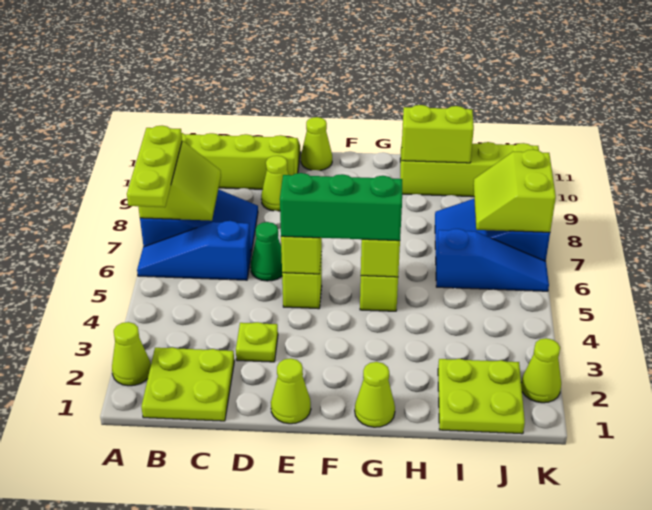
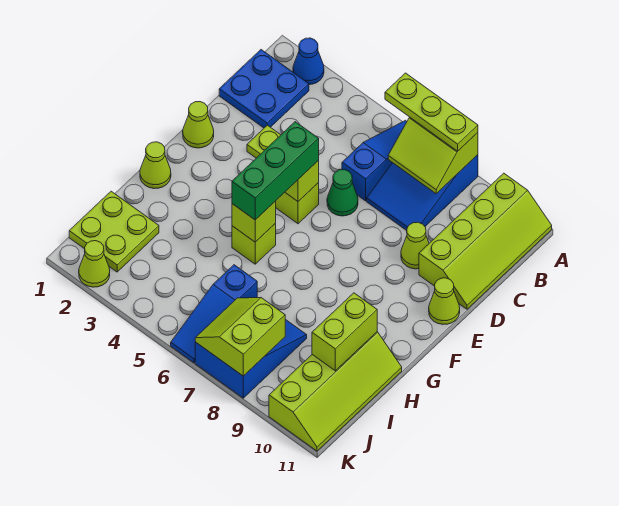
lime 1x1 cone [112,322,151,386] -> blue 1x1 cone [293,38,324,85]
lime 2x2 plate [141,347,234,421] -> blue 2x2 plate [219,50,309,128]
lime 2x2 slope [473,150,556,232] -> lime 2x2 slope turned to [195,298,285,376]

